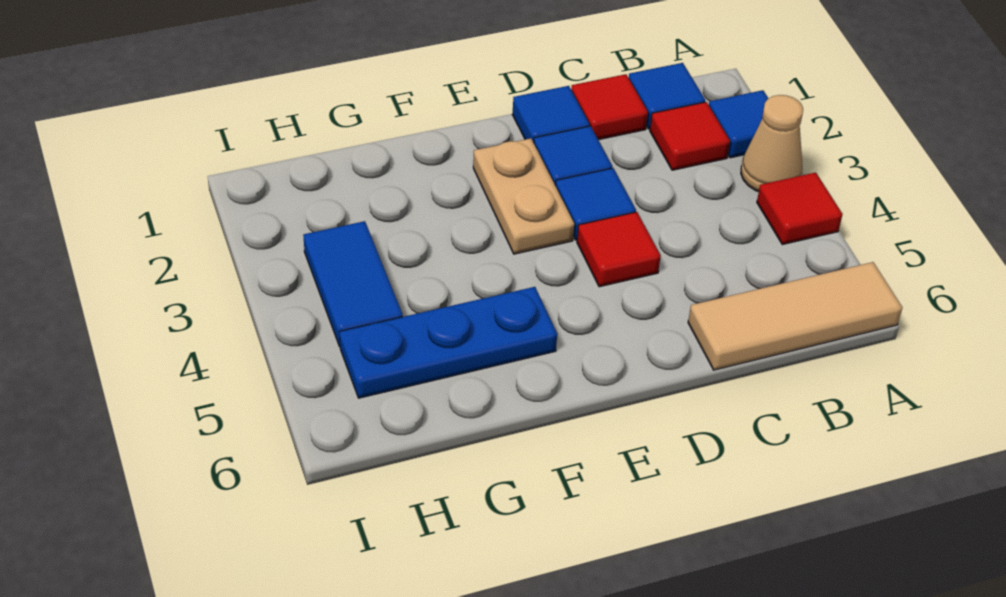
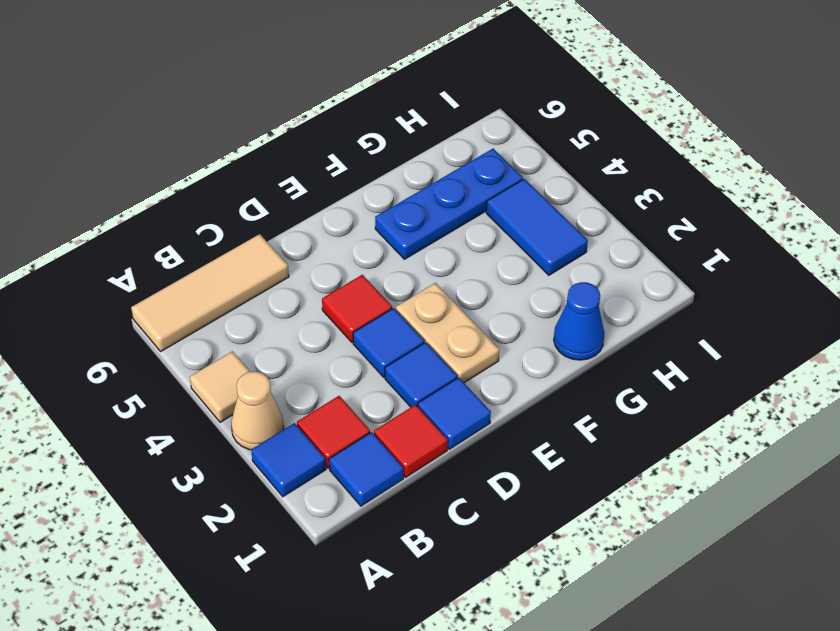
red 1x1 tile [757,172,843,245] -> tan 1x1 tile [190,351,250,422]
none -> blue 1x1 cone [554,282,605,360]

